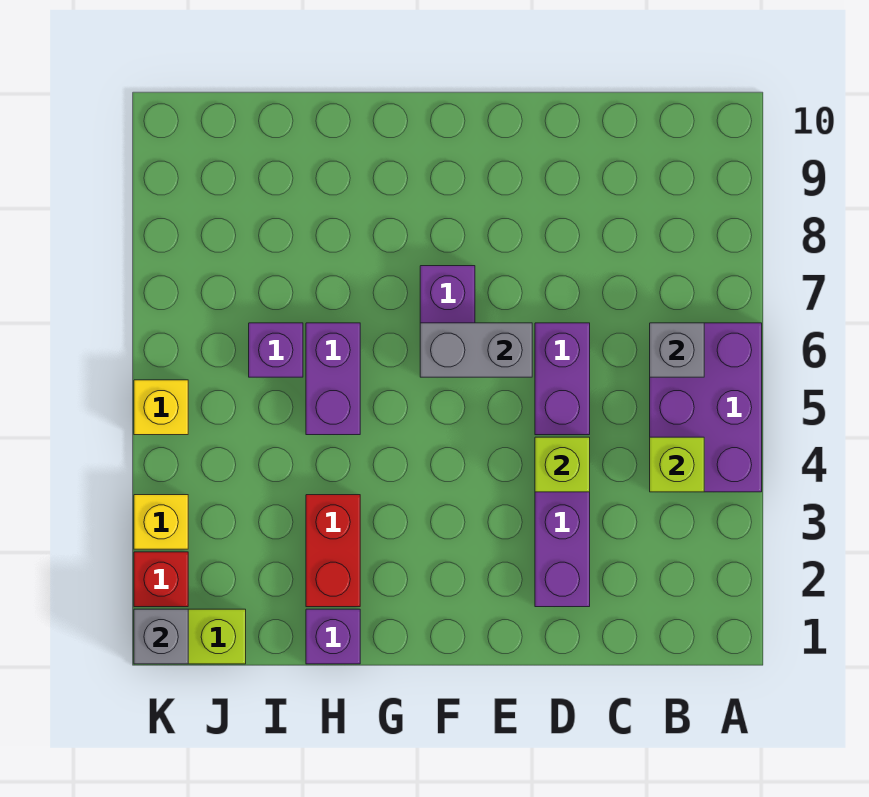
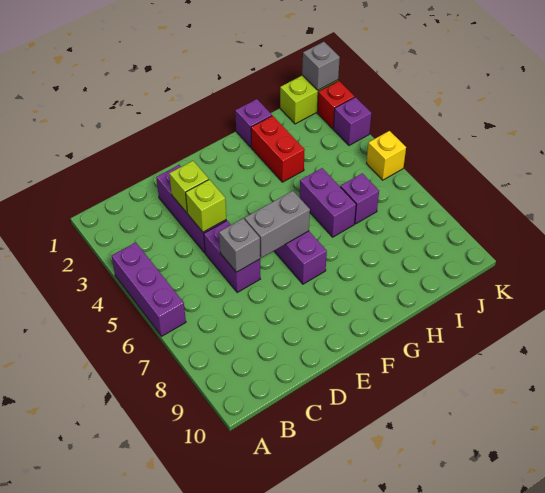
purple 2x3 brick [650,323,762,492] -> purple 1x3 brick [112,243,186,336]
lime 1x1 brick [650,437,704,492] -> lime 1x1 brick moved to [169,161,209,213]
grey 1x1 brick [650,323,704,377] -> grey 1x1 brick moved to [219,219,260,272]
yellow 1x1 brick [134,495,188,549] -> purple 1x1 brick [333,97,371,145]

